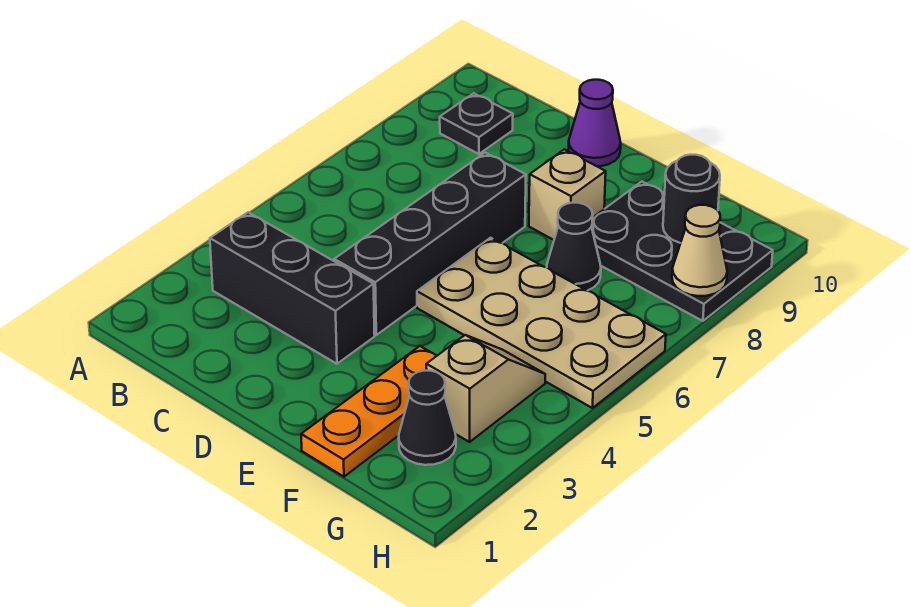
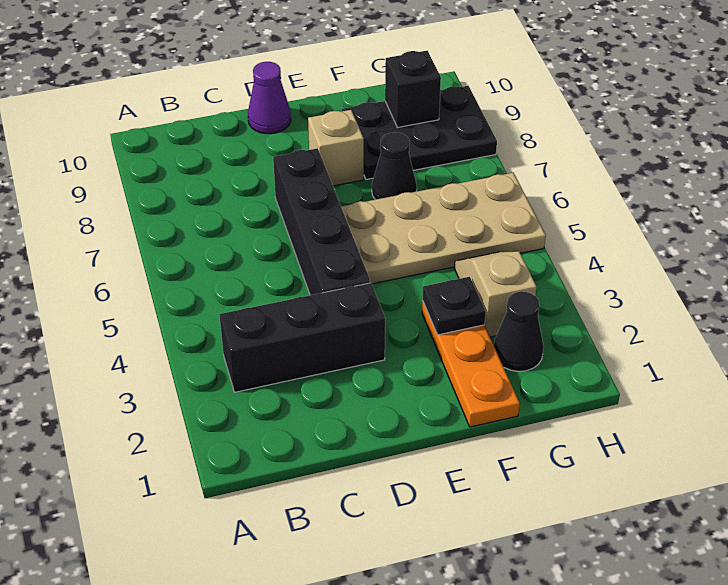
black 1x1 plate [440,93,513,154] -> black 1x1 plate moved to [423,277,486,335]
black 1x1 round brick [663,155,720,243] -> black 1x1 brick [385,51,441,127]
tan 1x1 cone [672,205,727,296] -> none

